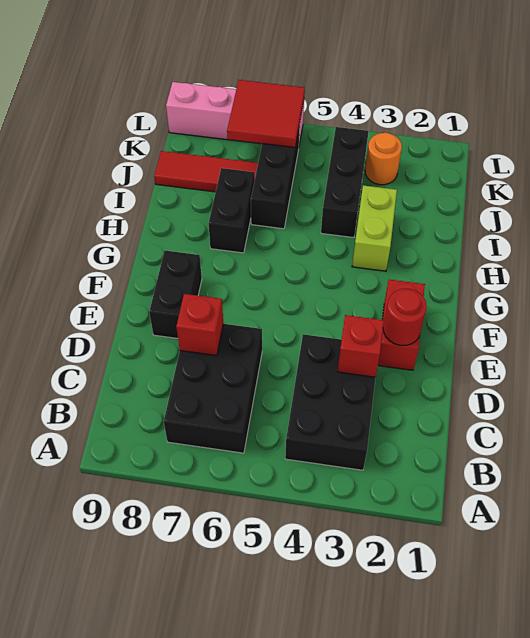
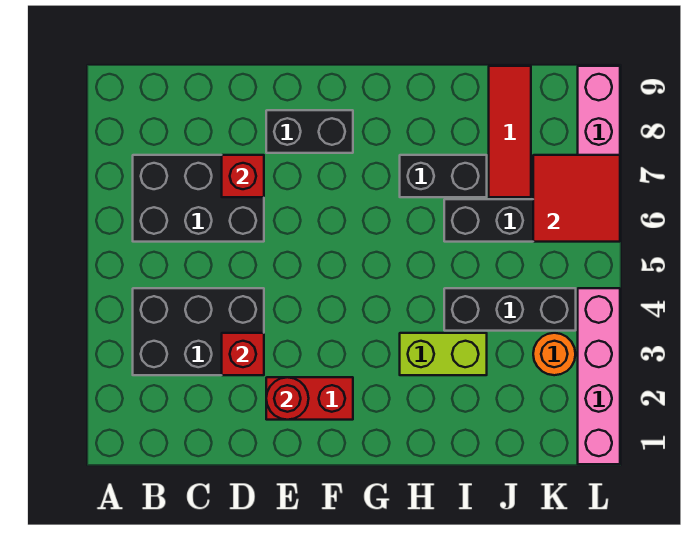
none -> pink 1x4 brick [578,288,620,464]

